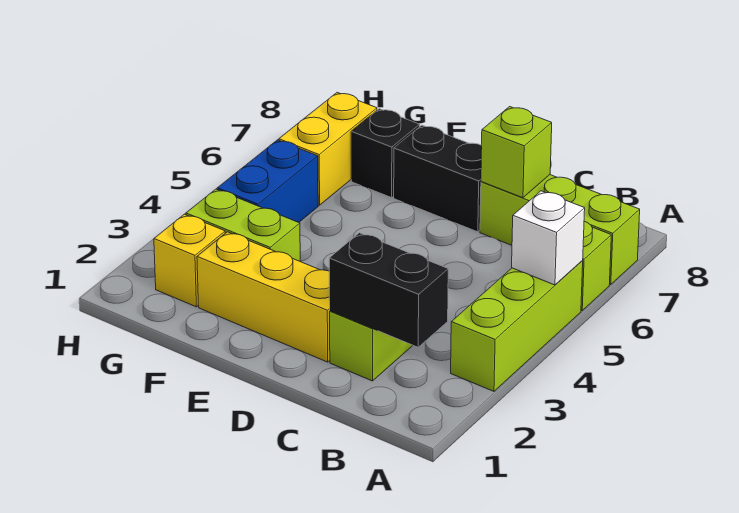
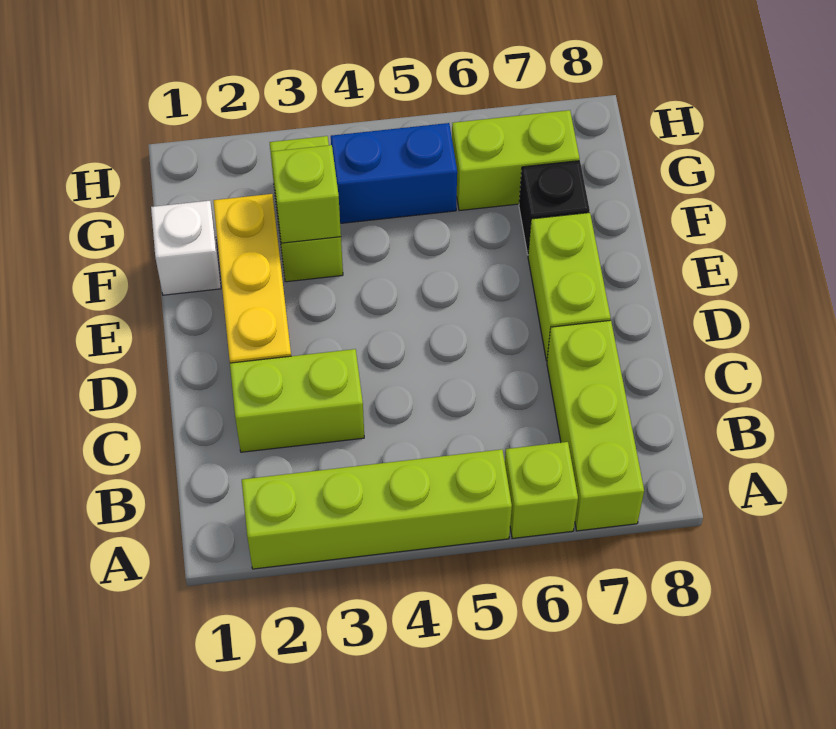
lime 1x3 brick [451,261,583,391] -> lime 1x4 brick [242,449,512,569]
white 1x1 brick [512,191,585,285] -> white 1x1 brick moved to [151,201,221,295]
black 1x2 brick [329,233,448,347] -> none
lime 1x1 brick [481,107,552,198] -> lime 1x1 brick moved to [271,145,341,243]
black 1x2 brick [394,125,482,232] -> lime 1x2 brick [528,213,611,361]
yellow 1x1 brick [154,214,225,307] -> none
yellow 1x2 brick [279,93,377,205] -> lime 1x2 brick [452,110,580,211]

